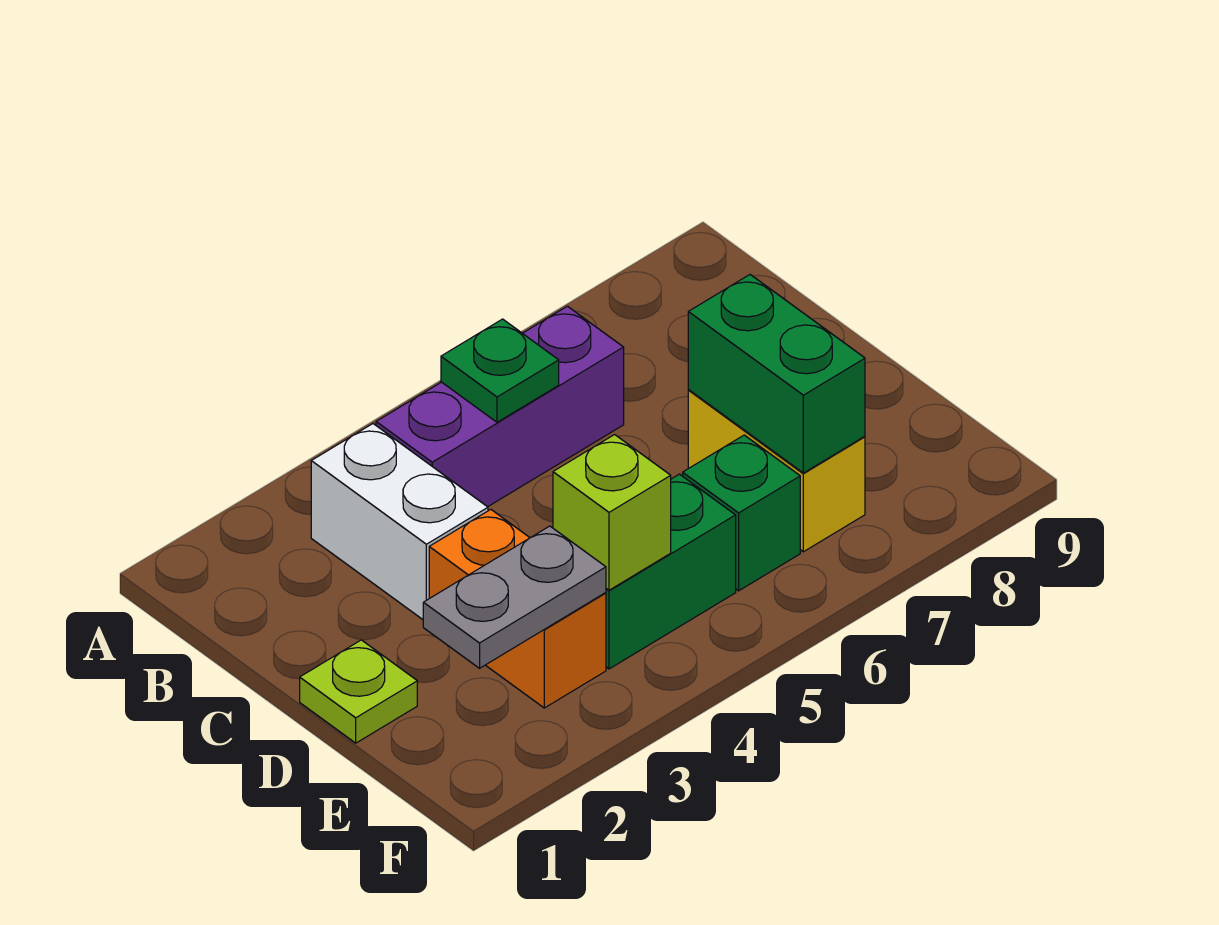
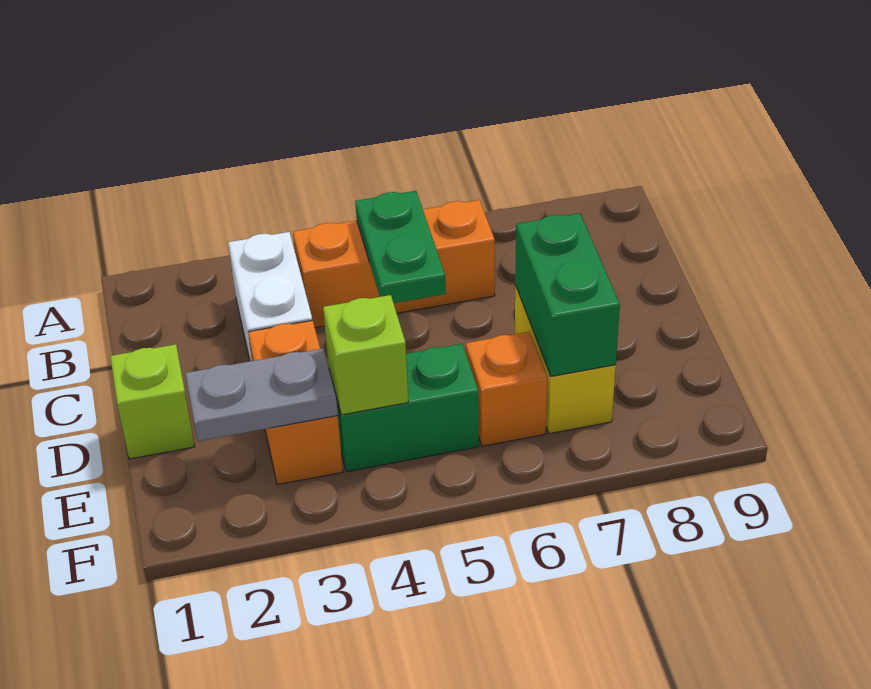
purple 1x3 brick [376,306,624,507] -> orange 1x3 brick [293,200,495,328]
green 1x1 plate [441,319,559,422] -> green 1x2 plate [355,191,446,303]
lime 1x1 plate [300,640,417,743] -> lime 1x1 brick [110,344,195,459]
green 1x1 brick [683,435,800,591] -> orange 1x1 brick [466,332,547,446]

